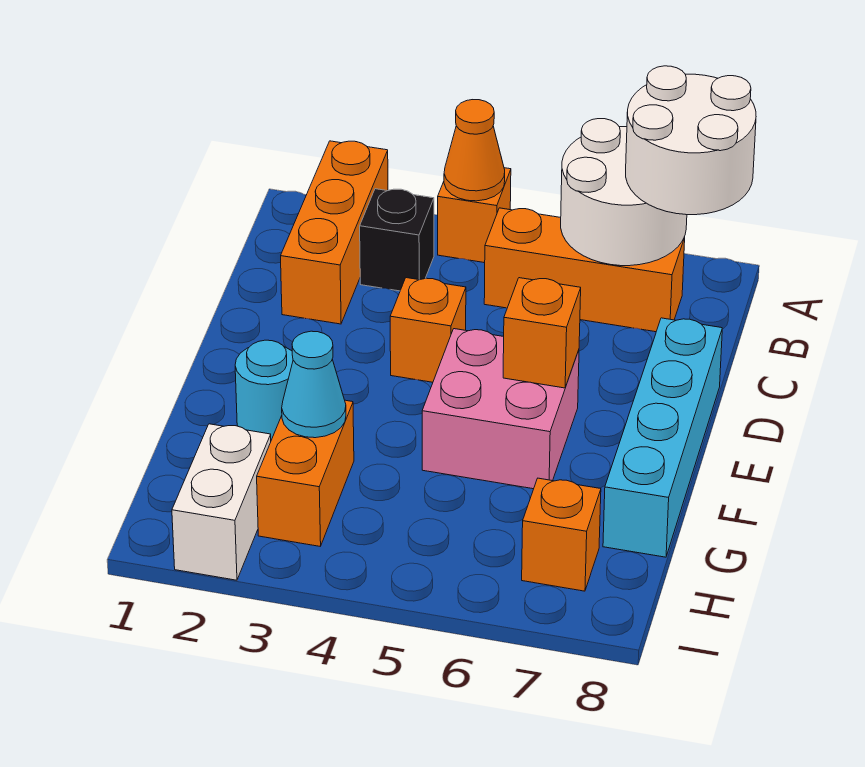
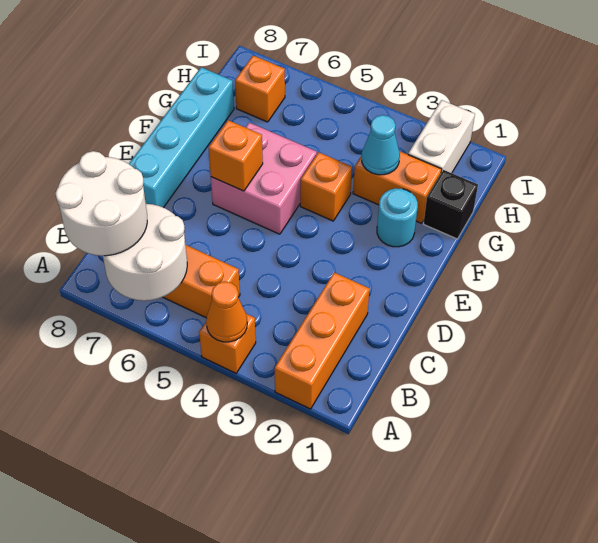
black 1x1 brick [360,189,434,291] -> black 1x1 brick moved to [423,170,478,239]
orange 1x1 brick [390,278,466,382] -> orange 1x1 brick moved to [300,152,352,221]
orange 1x2 brick [257,400,354,546] -> orange 1x2 brick turned to [353,151,442,223]

